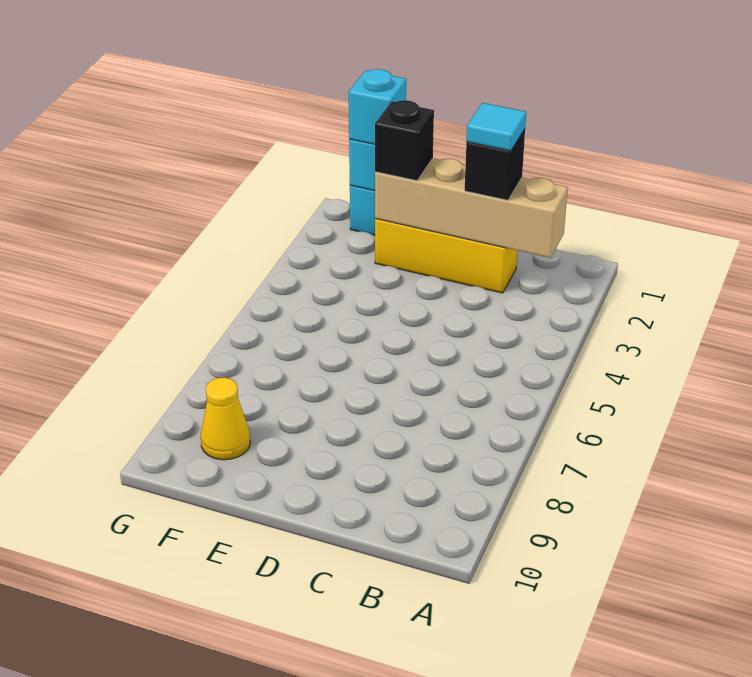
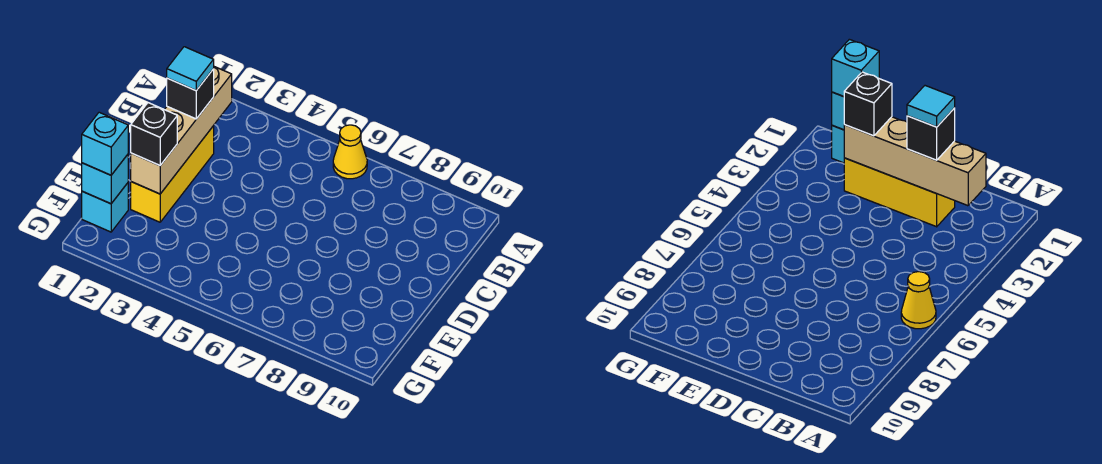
yellow 1x1 cone [201,378,250,460] -> yellow 1x1 cone moved to [333,125,367,179]

